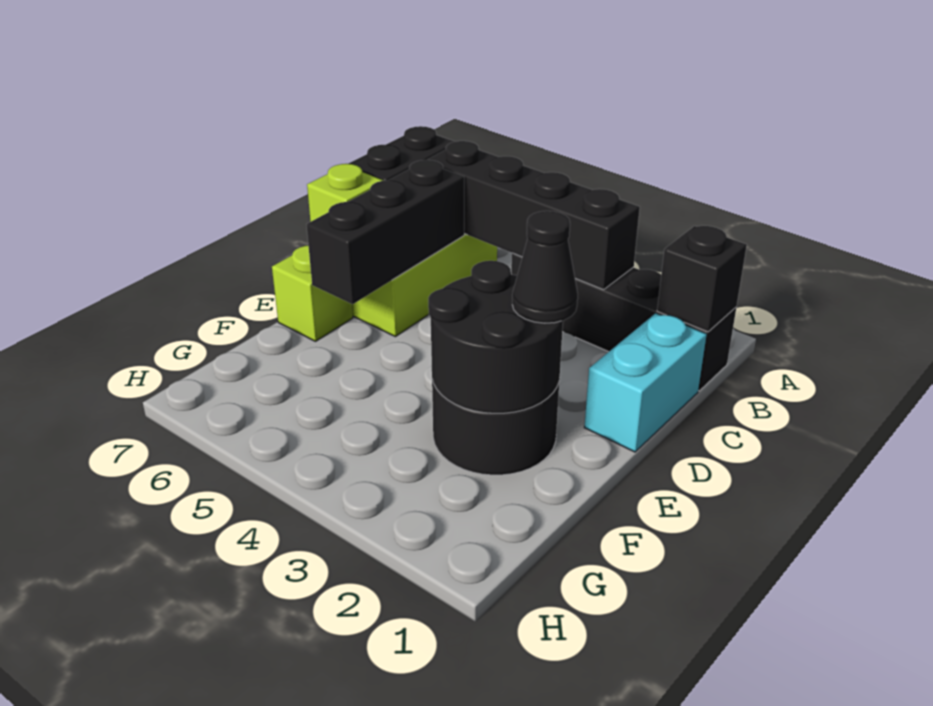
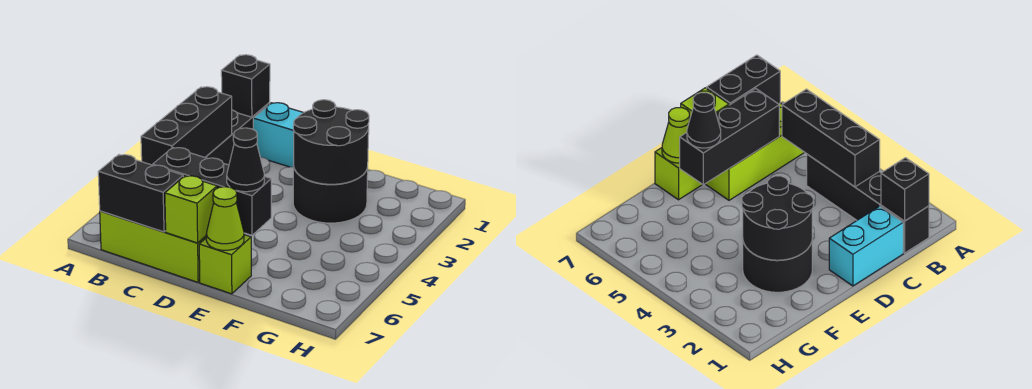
black 1x4 brick [427,141,640,290] -> black 1x3 brick [141,87,232,165]
black 1x1 cone [512,211,578,323] -> black 1x1 cone moved to [227,128,264,192]
none -> lime 1x1 cone [206,187,244,250]

